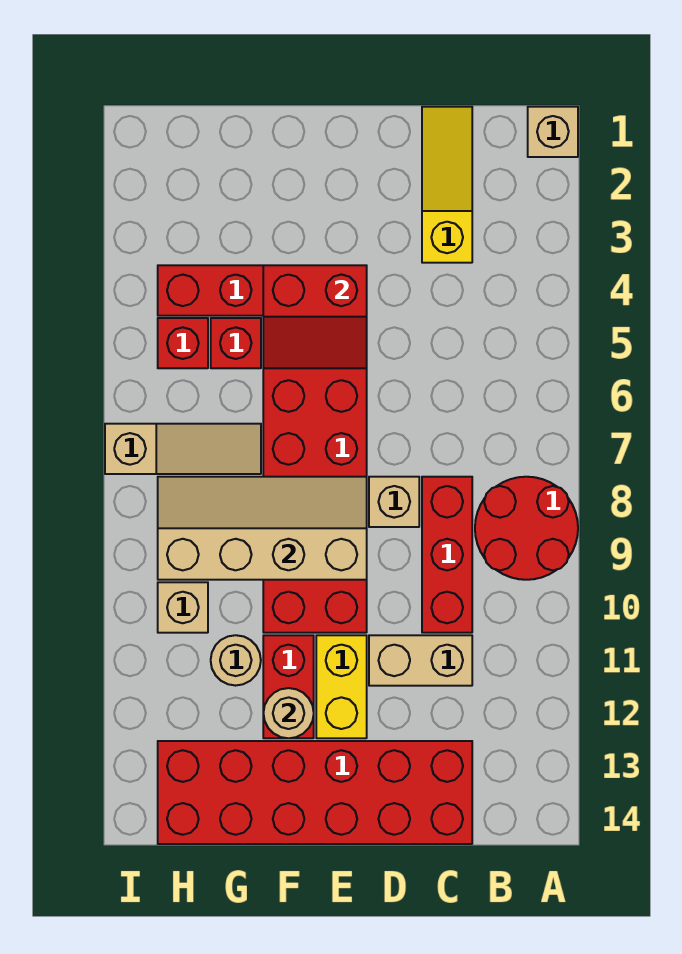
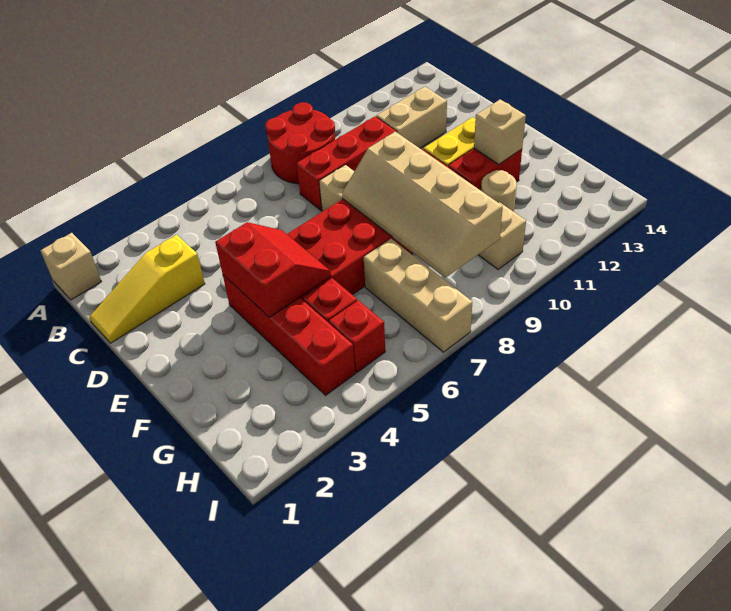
tan 1x2 brick [369,635,472,686] -> tan 1x2 brick turned to [376,87,447,148]
red 2x6 brick [158,741,472,844] -> none
tan 1x1 round brick [263,688,314,738] -> tan 1x1 brick [474,99,526,164]
tan 1x3 slope [105,424,261,474] -> tan 1x3 brick [364,239,472,352]

